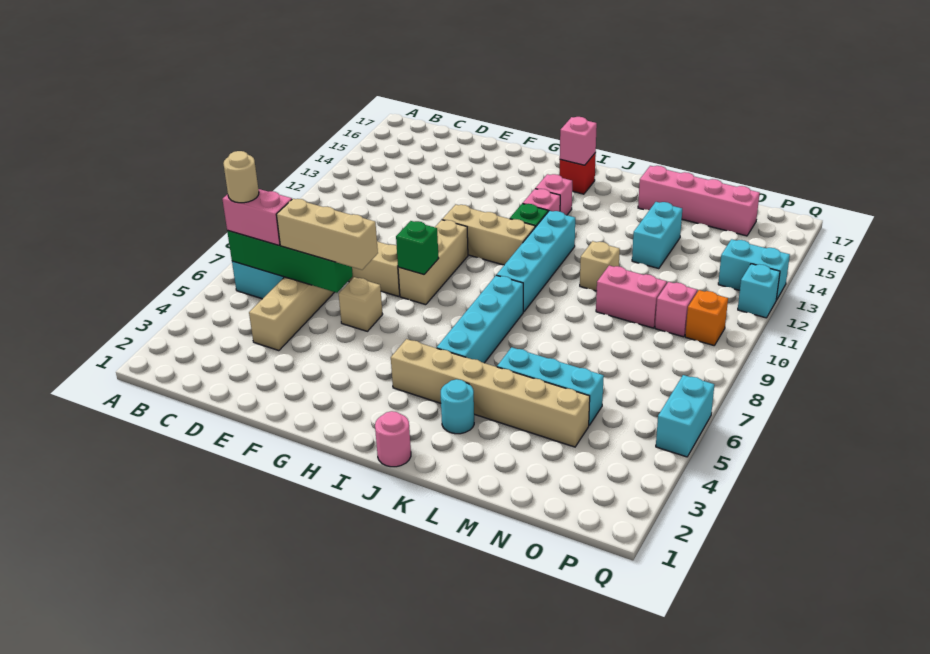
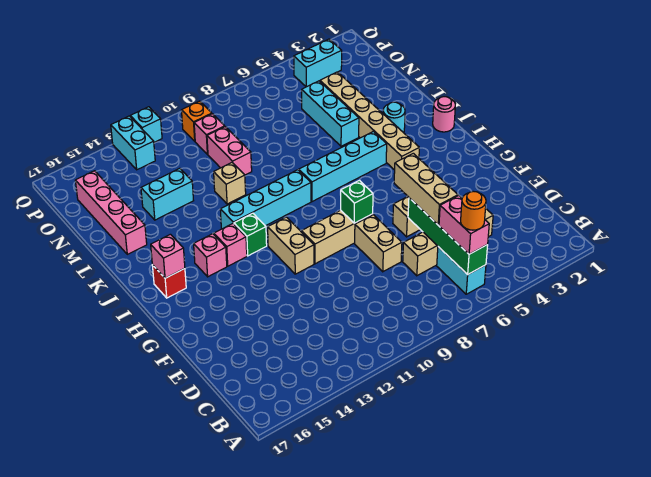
tan 1x1 round brick [223,151,259,203] -> orange 1x1 round brick [461,191,486,230]
tan 1x3 brick [442,205,535,265] -> tan 1x2 brick [268,217,314,274]
cyan 1x2 brick [656,375,714,457] -> cyan 1x2 brick moved to [294,39,342,87]

